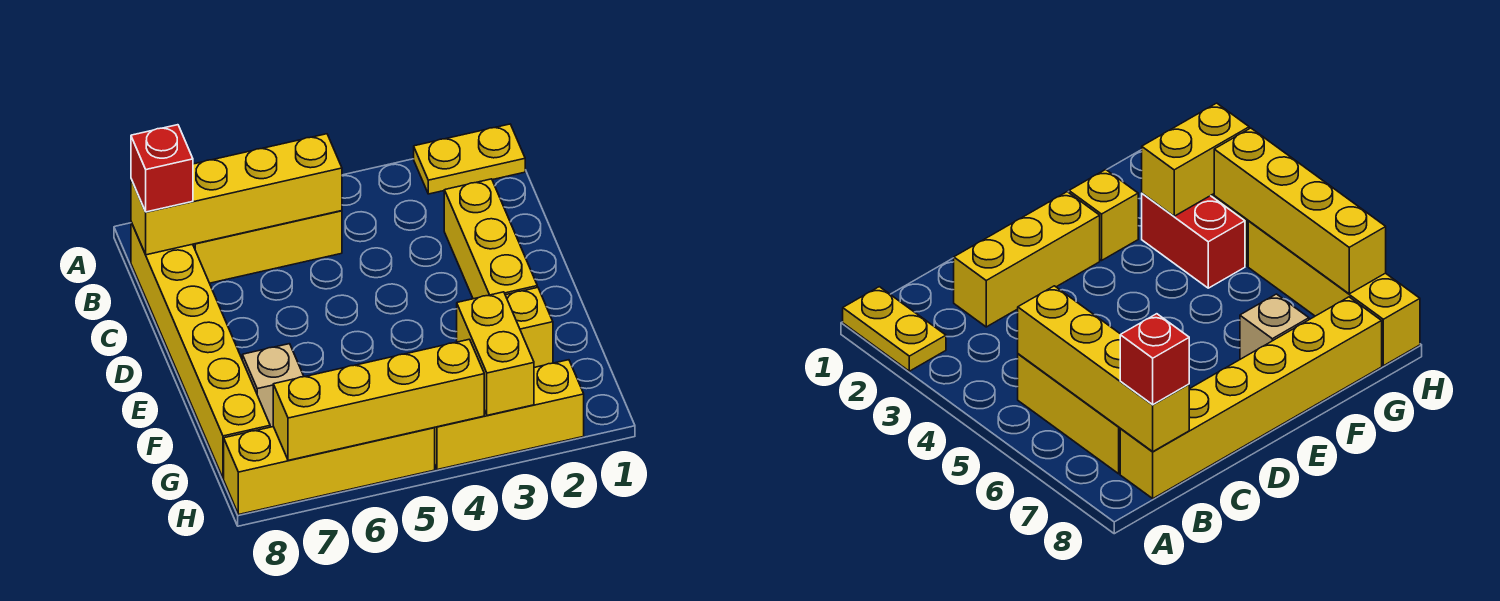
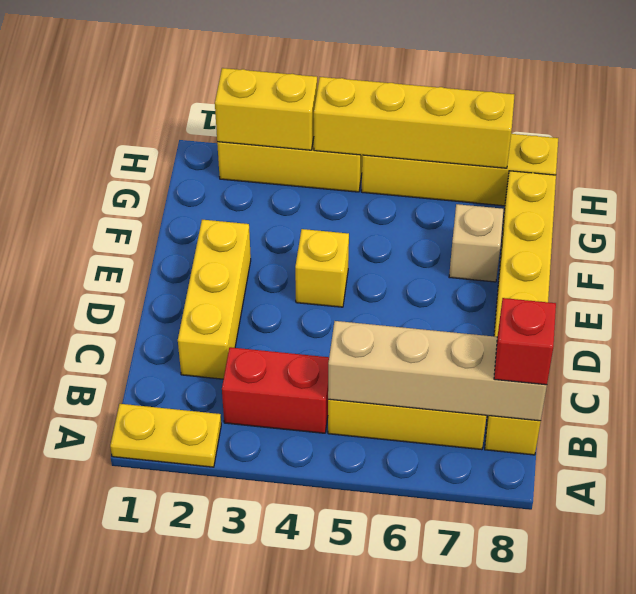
yellow 1x4 brick [131,134,342,255] -> tan 1x4 brick [328,321,547,421]
yellow 1x1 brick [505,287,553,367] -> yellow 1x1 brick moved to [295,229,349,307]
red 1x2 brick [1142,193,1245,288] -> red 1x2 brick moved to [222,347,329,433]
yellow 1x2 brick [457,292,534,415] -> yellow 1x2 brick turned to [215,68,317,150]

